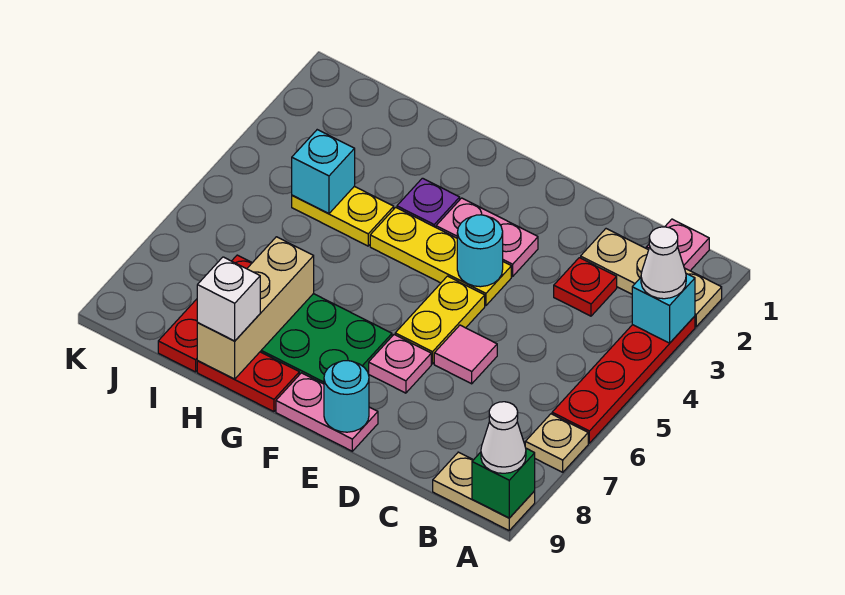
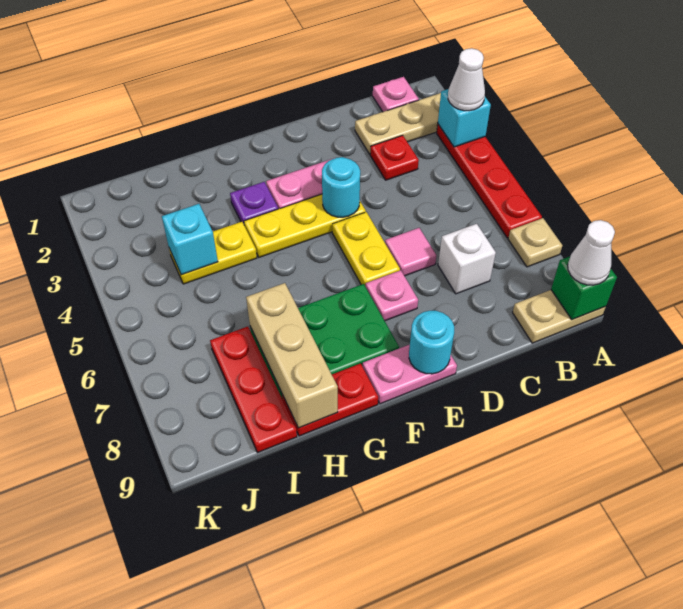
white 1x1 brick [197,257,260,341] -> white 1x1 brick moved to [438,224,496,294]

